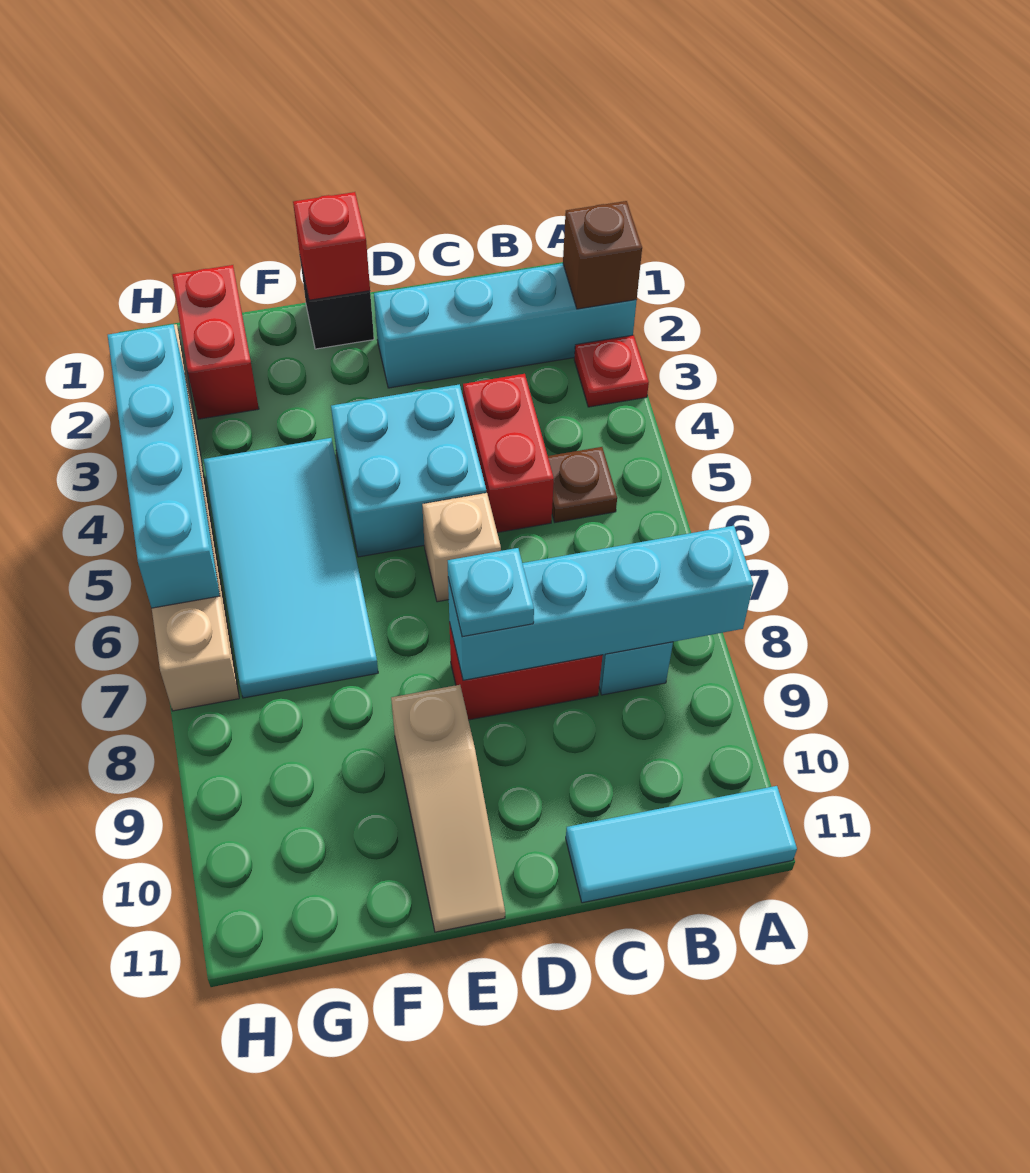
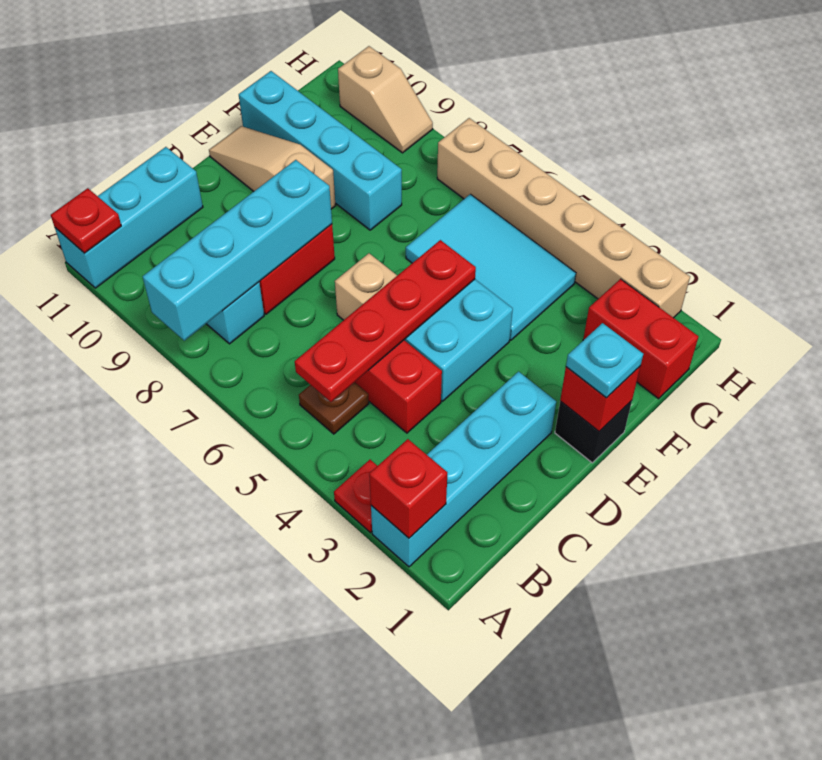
brown 1x1 brick [563,201,642,309] -> red 1x1 brick [369,439,447,538]
cyan 1x3 tile [566,786,797,903] -> cyan 1x3 brick [55,147,203,288]
none -> red 1x1 plate [51,188,121,253]
none -> red 1x4 plate [295,240,476,402]
cyan 1x1 plate [448,548,534,637] -> cyan 1x1 plate moved to [566,323,643,398]
cyan 2x4 tile [204,438,378,698] -> cyan 2x3 tile [406,194,576,340]
cyan 1x4 brick [108,324,220,608] -> cyan 1x4 brick moved to [239,71,402,230]
none -> tan 1x2 slope [338,46,433,153]

